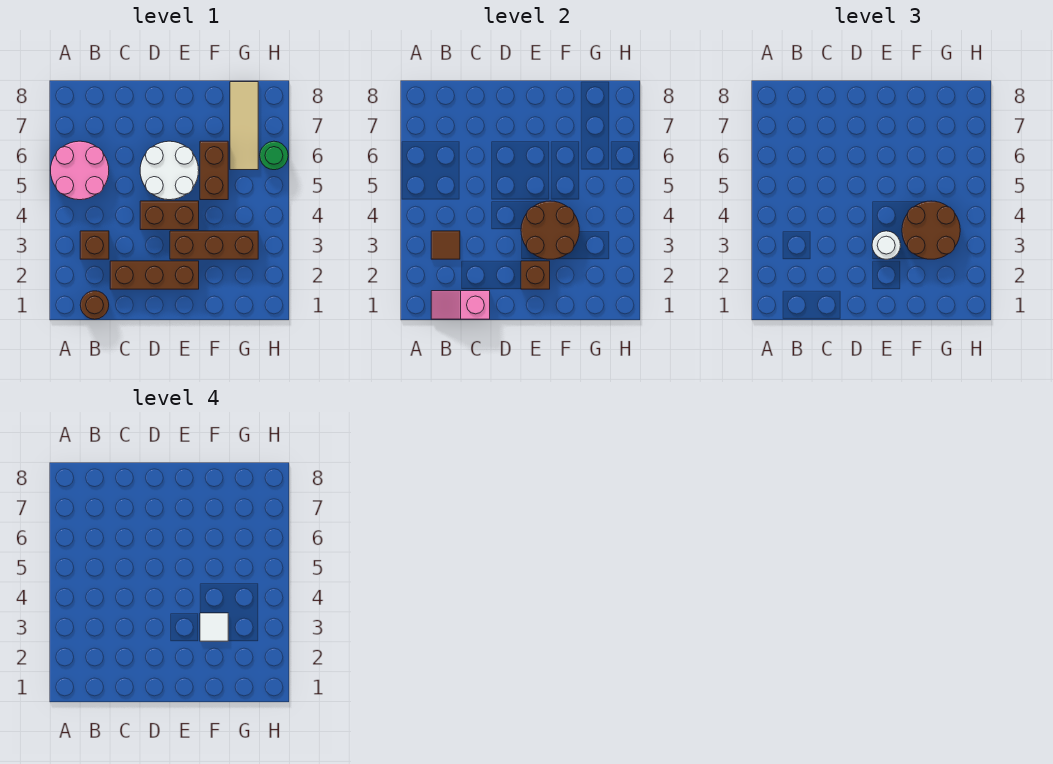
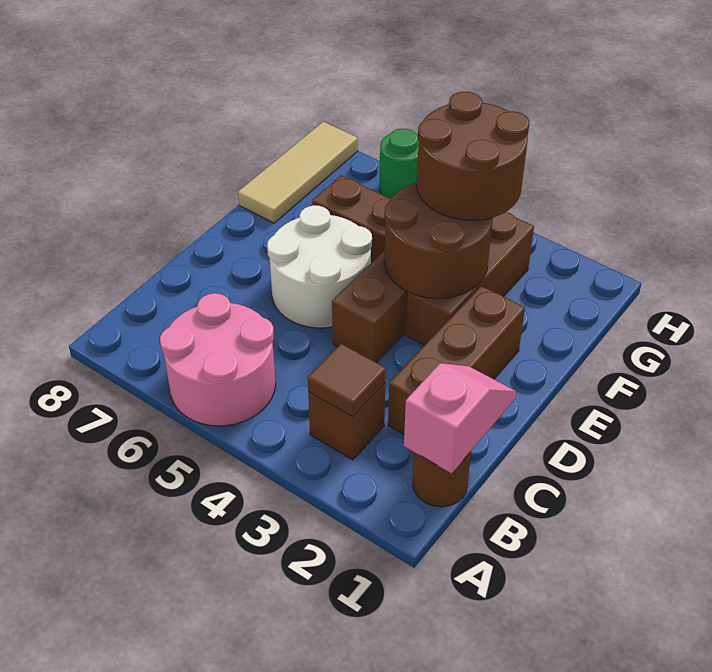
pink 1x2 slope [431,291,490,319] -> pink 1x2 slope turned to [404,363,516,473]
brown 1x1 brick [521,261,550,289] -> none
white 1x1 round brick [872,231,901,259] -> none
white 1x1 tile [200,613,228,641] -> none
tan 1x3 tile [230,82,258,170] -> tan 1x3 tile turned to [238,122,358,223]

